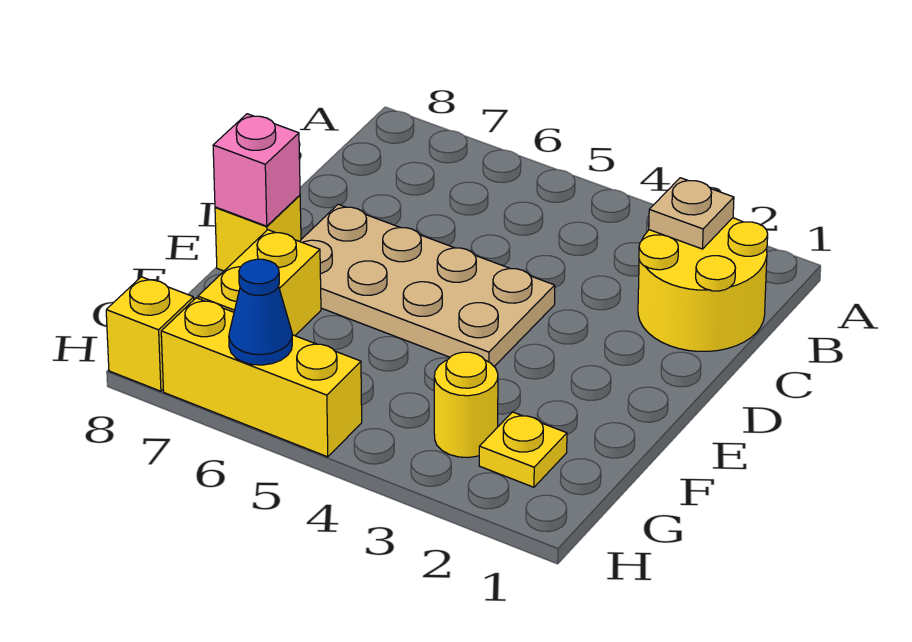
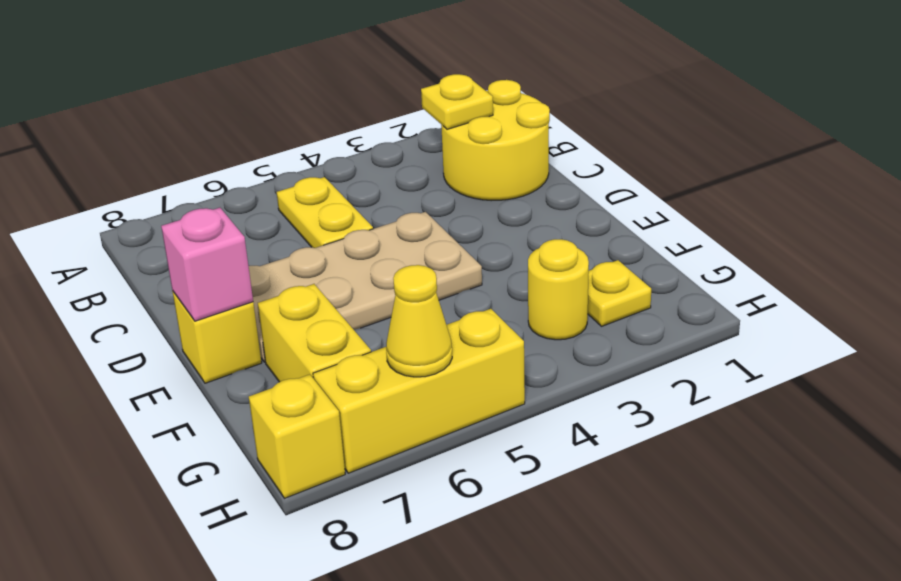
tan 1x1 plate [649,178,734,249] -> yellow 1x1 plate [421,74,493,129]
none -> yellow 1x2 plate [277,177,373,248]
blue 1x1 cone [229,259,292,365] -> yellow 1x1 cone [386,265,452,377]

